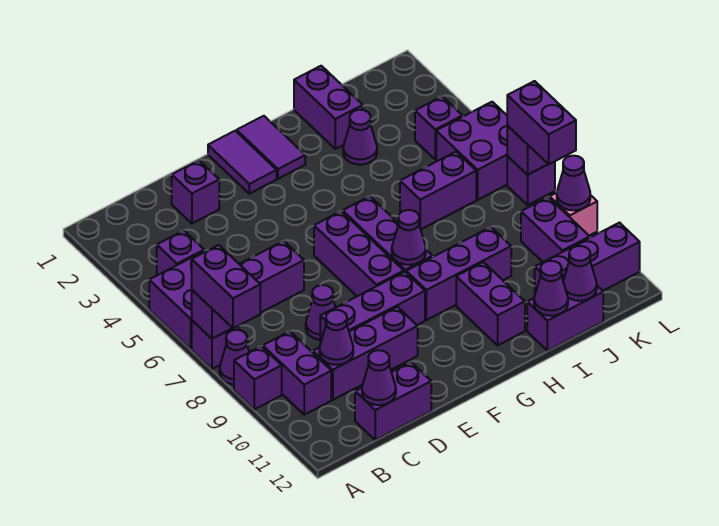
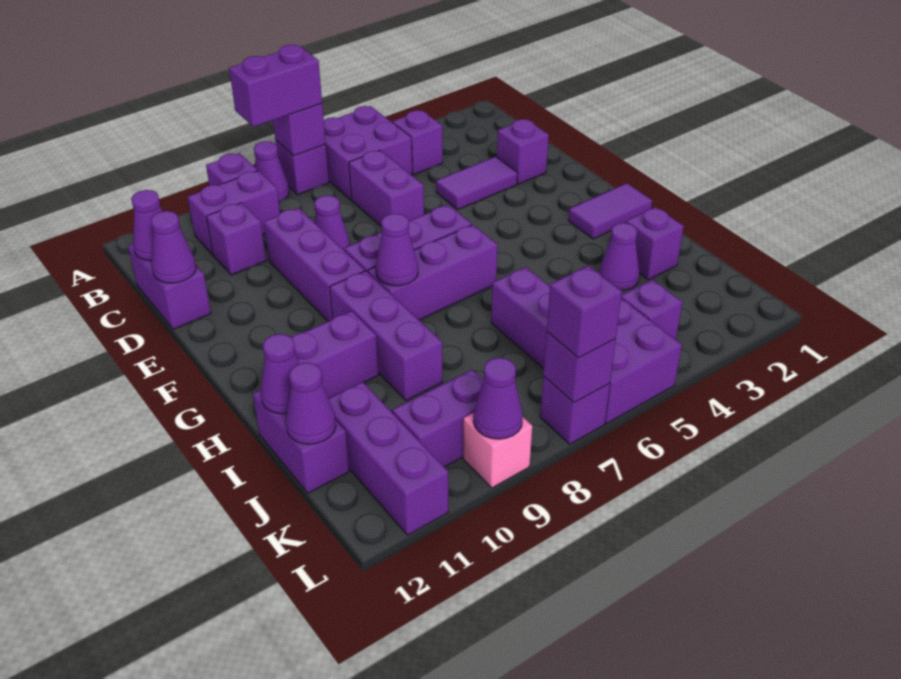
purple 1x3 brick [313,307,418,400] -> purple 1x1 brick [206,203,266,275]
purple 1x1 cone [319,310,353,365] -> purple 1x1 cone moved to [150,211,196,283]
purple 1x2 tile [208,131,277,194] -> purple 1x2 tile moved to [436,157,518,210]
purple 1x2 brick [294,66,363,149] -> purple 1x1 brick [626,207,684,280]
purple 1x2 brick [507,81,576,164] -> purple 1x1 brick [547,266,622,358]

